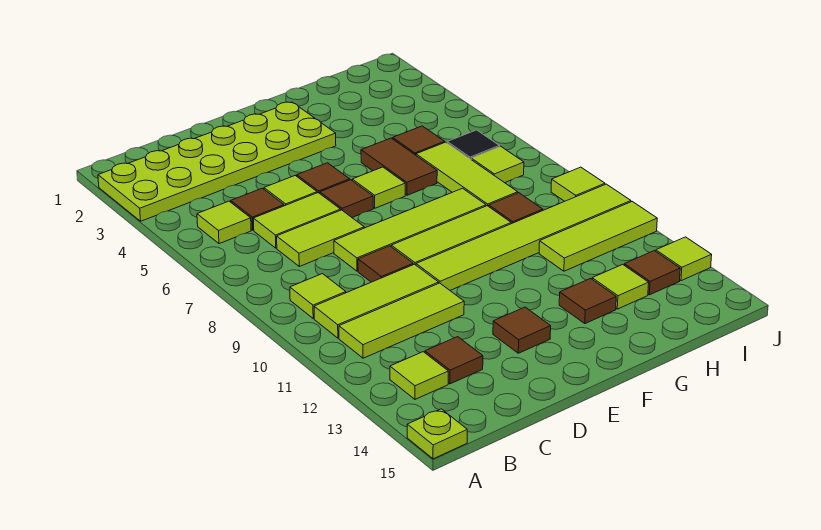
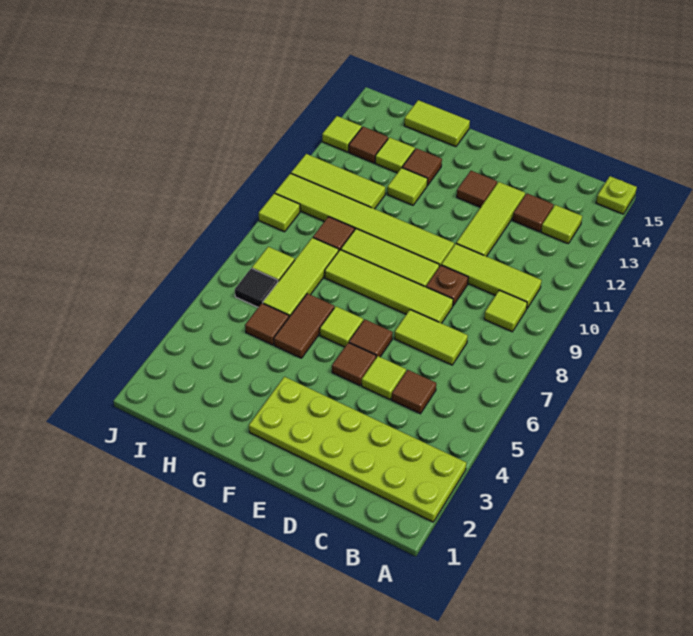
lime 1x1 tile [197,201,251,244] -> lime 1x1 tile moved to [387,168,428,205]
lime 1x3 tile [339,283,464,358] -> lime 1x3 tile turned to [456,182,525,257]
lime 1x2 tile [253,193,341,248] -> lime 1x2 tile moved to [404,100,470,147]
brown 1x1 tile [358,246,413,282] -> brown 1x1 plate [426,265,468,306]

